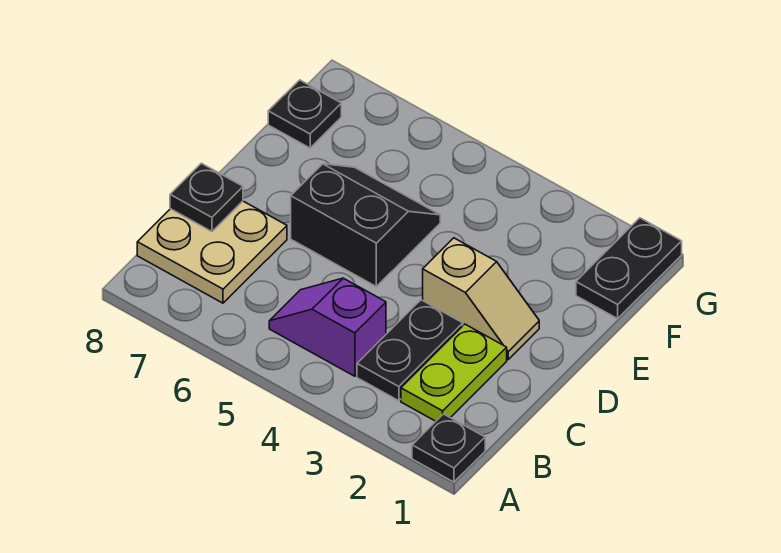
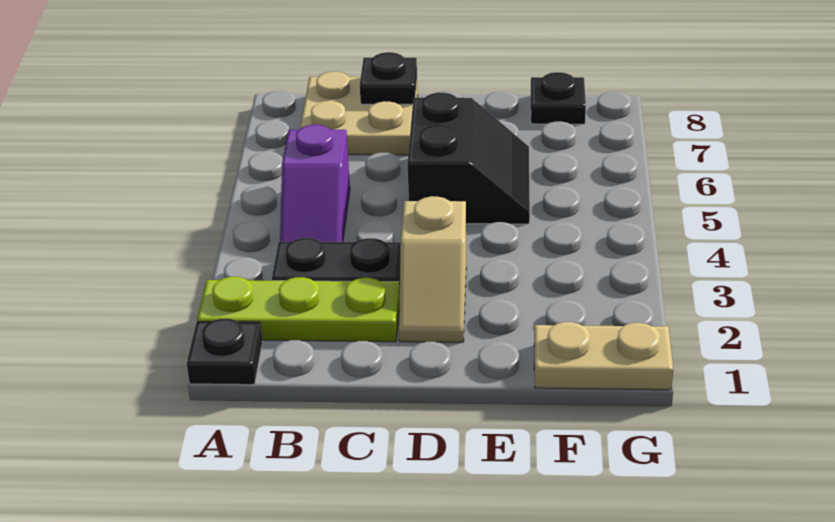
lime 1x2 plate [401,324,507,421] -> lime 1x3 plate [197,277,400,342]
purple 1x2 slope [269,278,386,376] -> purple 1x2 slope turned to [280,125,350,242]
black 1x2 plate [576,218,682,319] -> tan 1x2 plate [534,322,673,390]

